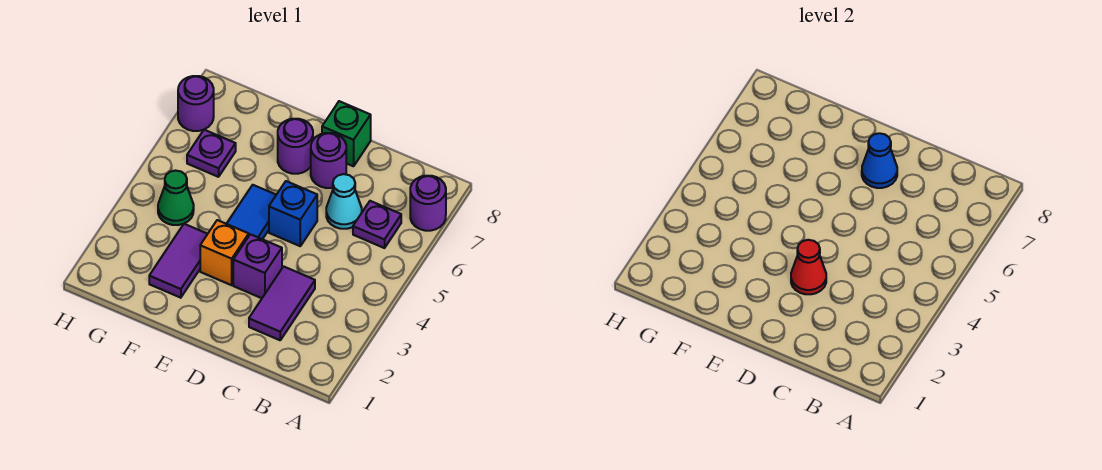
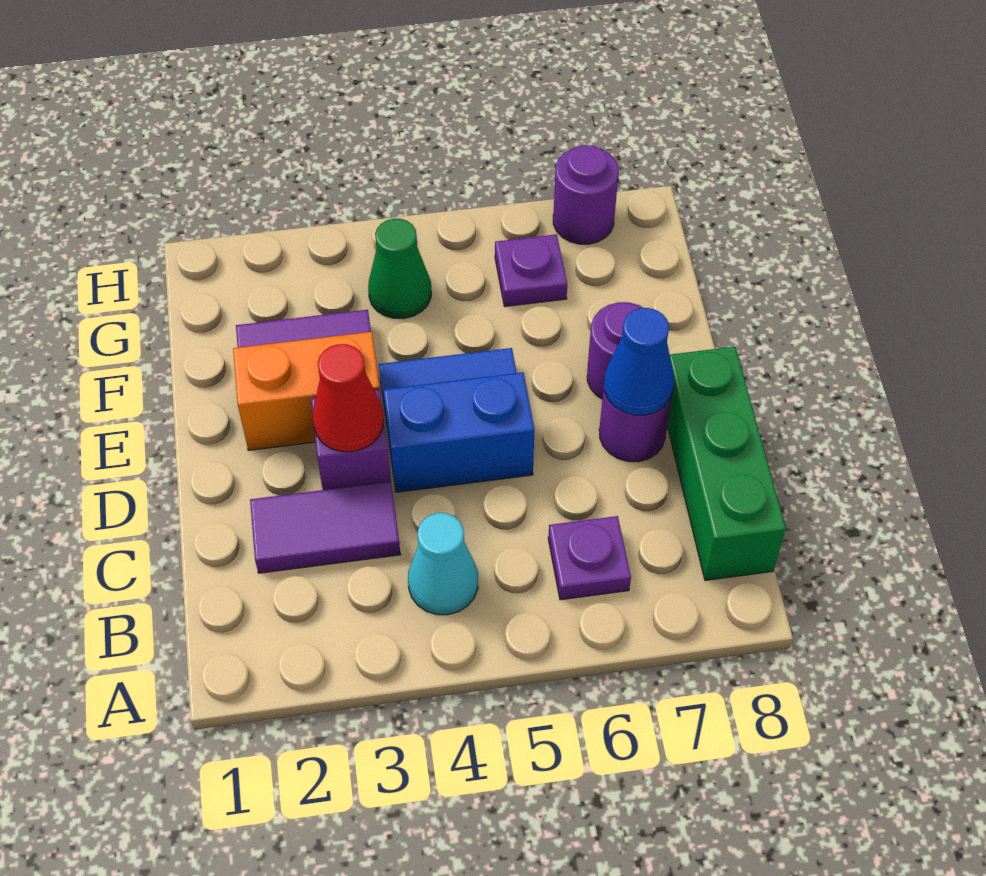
purple 1x1 round brick [410,176,446,231] -> none
cyan 1x1 cone [326,174,362,229] -> cyan 1x1 cone moved to [408,513,478,615]
blue 1x1 brick [269,181,317,246] -> blue 1x2 brick [383,373,535,492]
green 1x1 brick [322,101,371,166] -> green 1x3 brick [667,347,786,580]
orange 1x1 brick [200,220,249,285] -> orange 1x2 brick [233,332,380,450]

